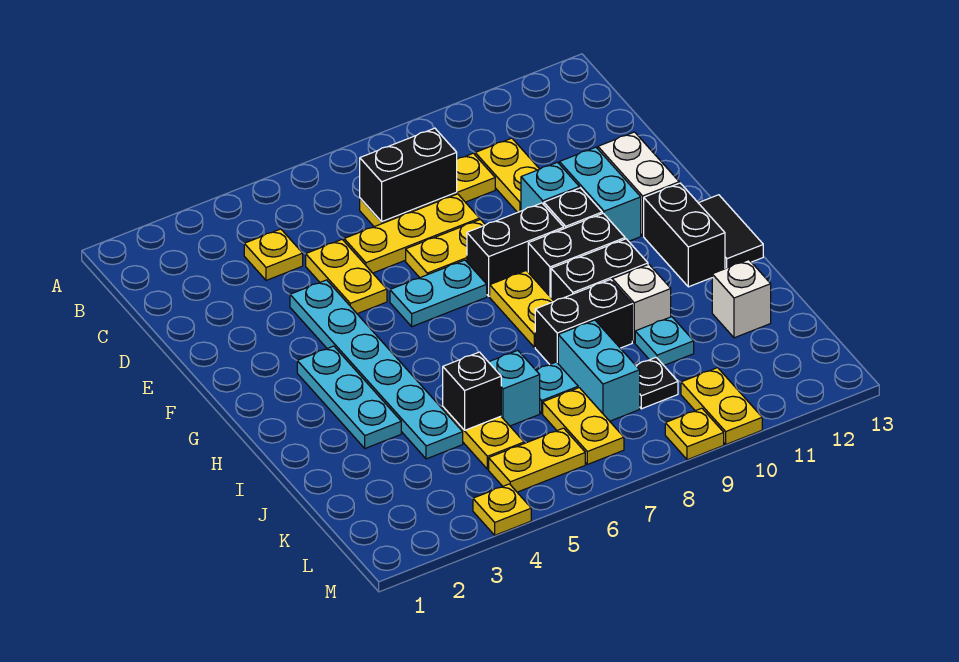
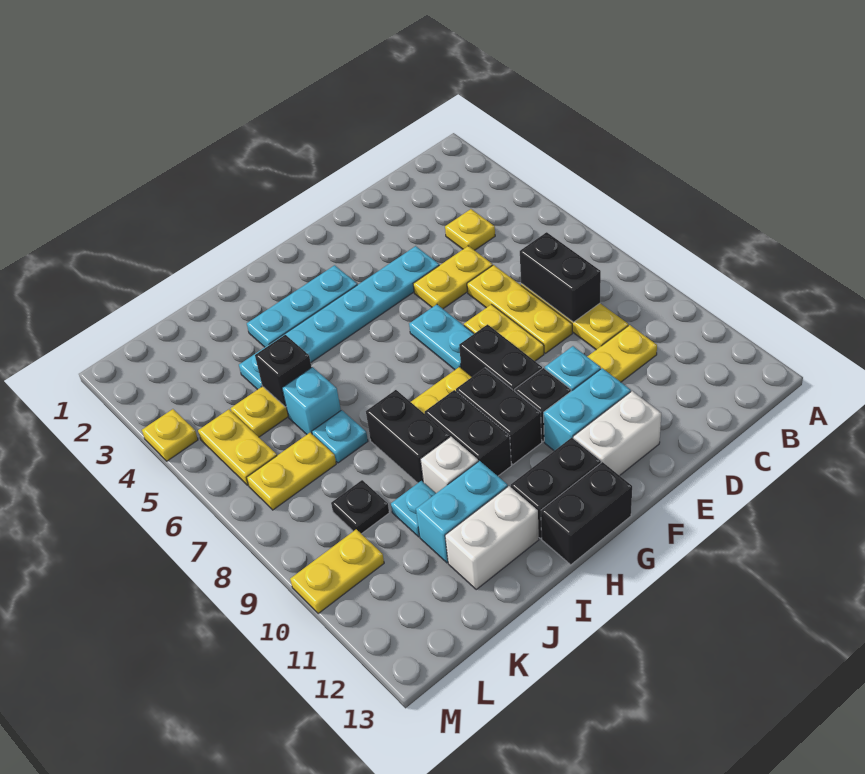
black 1x2 tile [699,195,763,269] -> black 1x2 brick [541,462,632,565]
cyan 1x2 brick [558,320,640,421] -> cyan 1x2 brick moved to [416,461,508,563]
white 1x1 brick [712,260,771,338] -> white 1x2 brick [445,486,539,589]
yellow 1x1 plate [665,408,724,460] -> none

